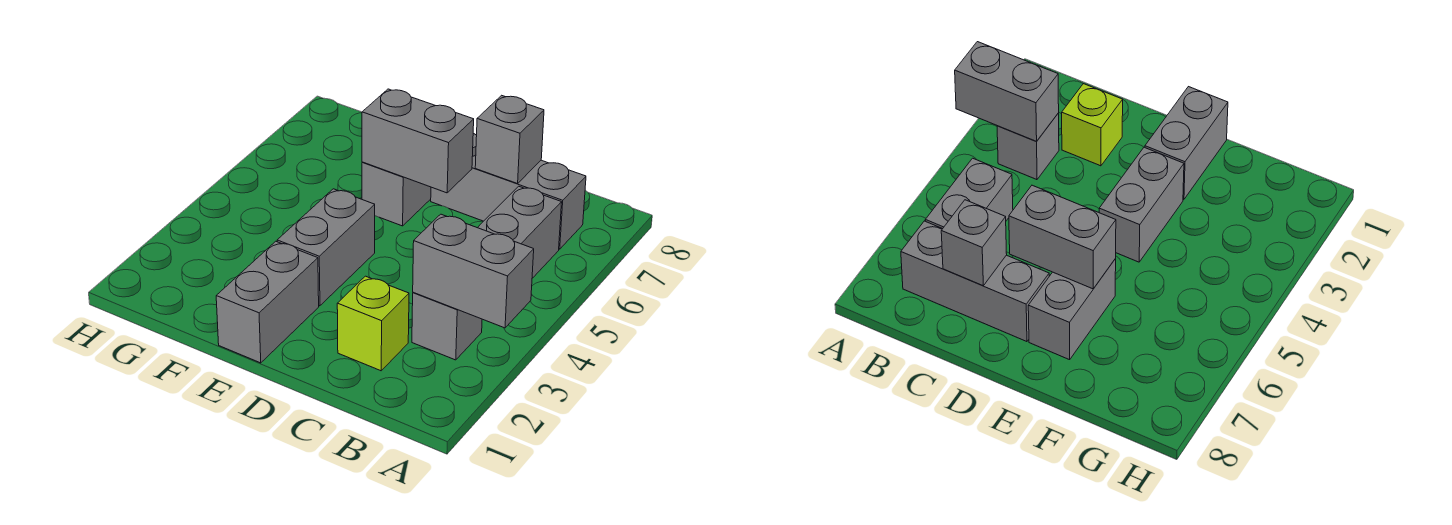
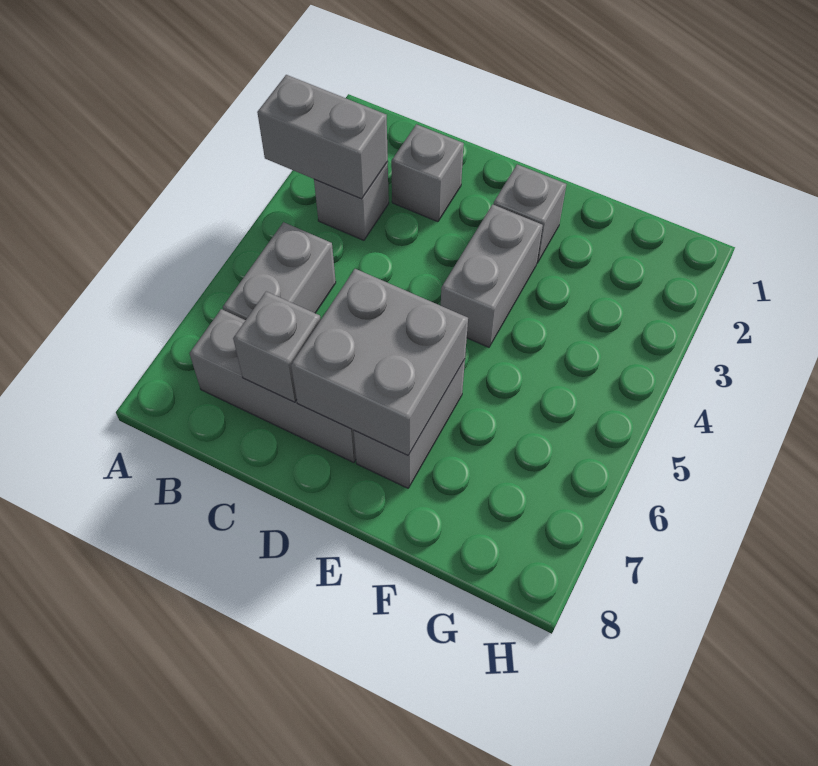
lime 1x1 brick [337,276,409,371] -> grey 1x1 brick [391,124,464,222]
grey 1x2 brick [362,89,474,193] -> grey 2x2 brick [291,269,468,455]
grey 1x2 brick [216,241,319,363] -> grey 1x1 brick [493,164,566,263]

